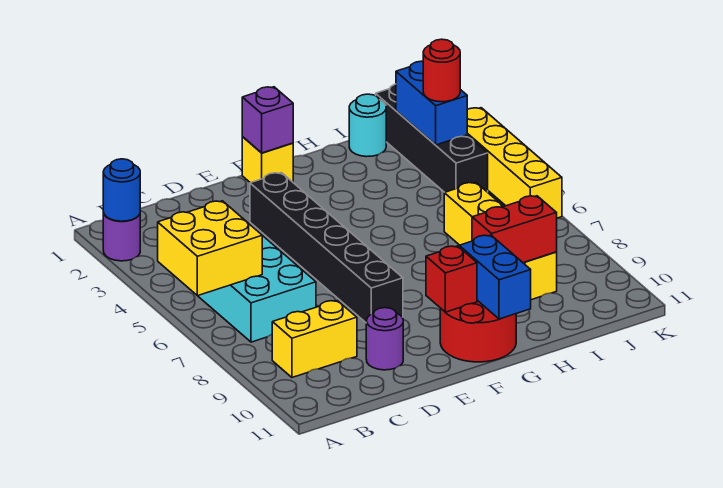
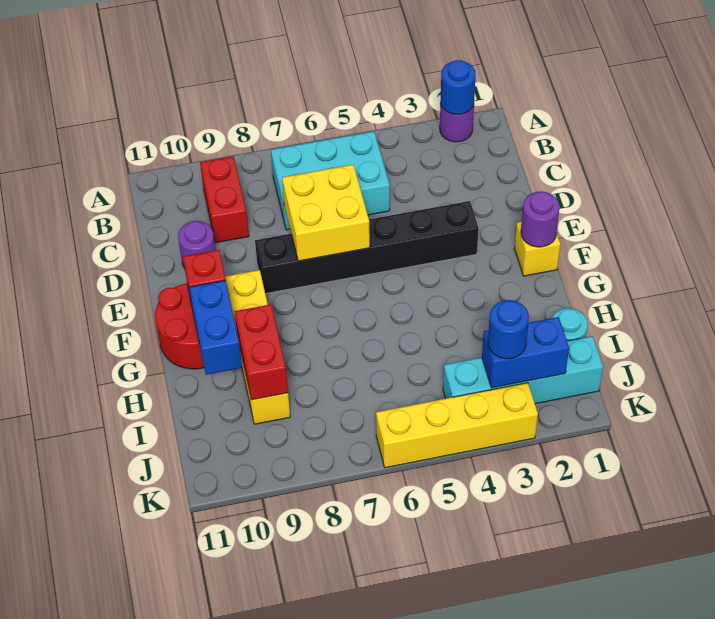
yellow 2x2 brick [158,201,262,296] -> yellow 2x2 brick moved to [282,165,370,261]
yellow 1x2 brick [272,300,357,377] -> red 1x2 brick [200,156,249,243]
purple 1x1 brick [242,87,293,153] -> purple 1x1 round brick [521,191,560,247]
blue 1x2 brick [459,235,531,319] -> blue 1x2 brick turned to [189,280,242,375]
yellow 1x4 brick [444,182,557,300] -> yellow 1x4 brick turned to [225,270,290,424]
black 1x4 brick [376,84,488,192] -> cyan 1x4 brick [443,336,603,404]
red 1x1 round brick [423,39,460,102] -> blue 1x1 round brick [488,300,529,359]

